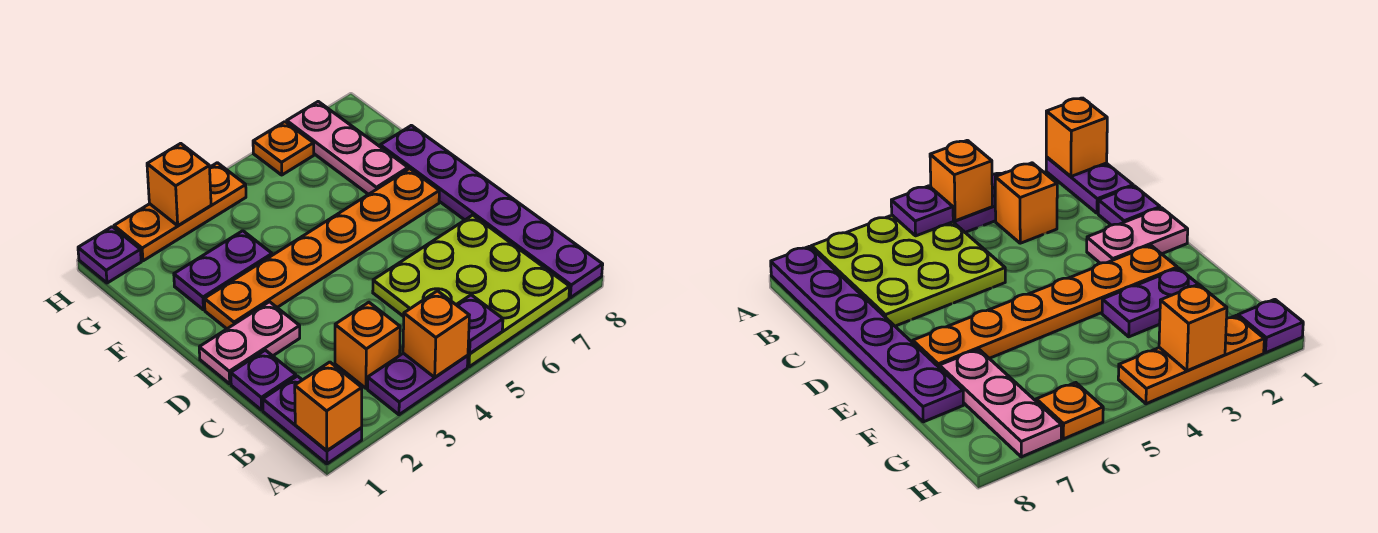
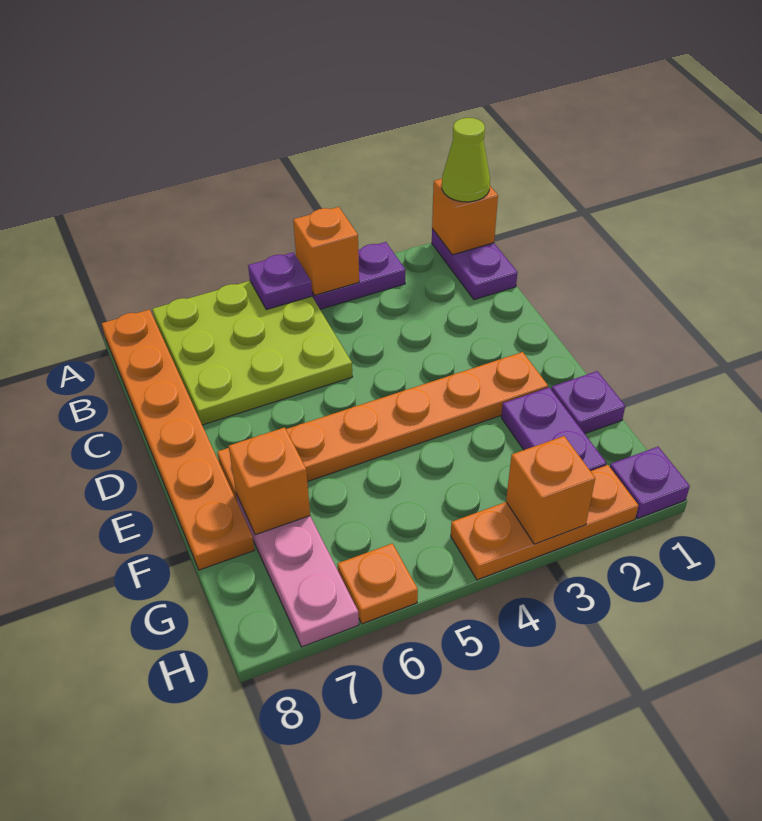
none -> lime 1x1 cone [442,118,490,202]
purple 1x6 plate [380,125,603,298] -> orange 1x6 plate [102,310,254,570]
orange 1x1 brick [335,302,400,388] -> orange 1x1 brick moved to [229,427,310,535]
purple 1x1 plate [231,350,296,410] -> purple 1x1 plate moved to [551,371,625,434]
pink 1x2 plate [199,302,300,384] -> none
purple 1x2 plate [174,231,272,310] -> purple 1x2 plate turned to [501,387,606,471]

